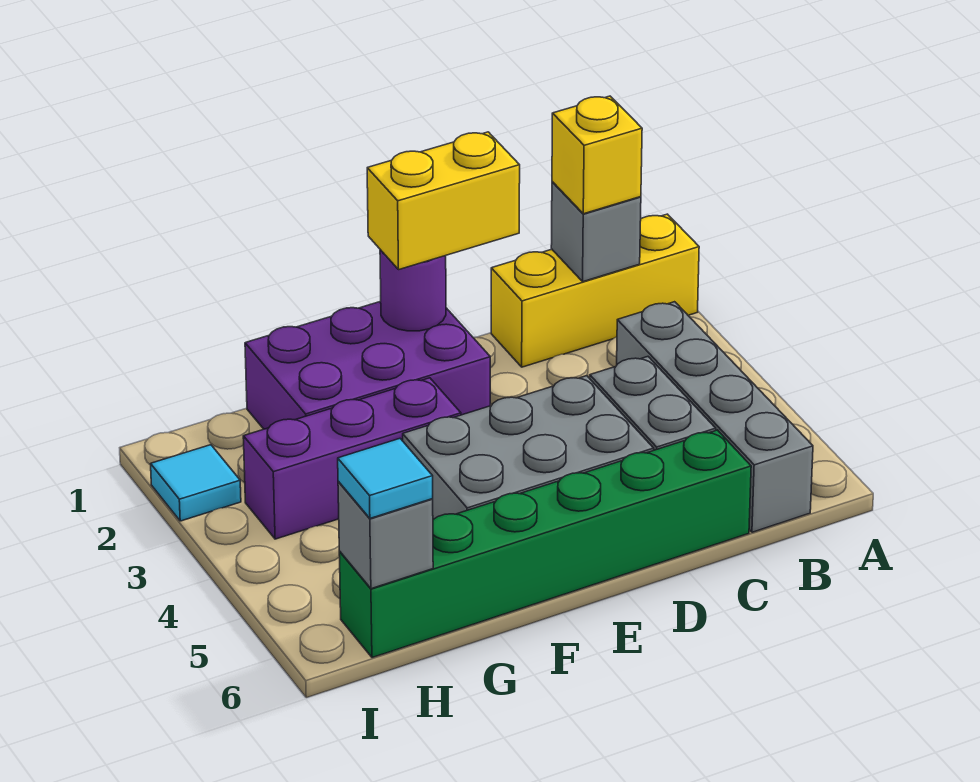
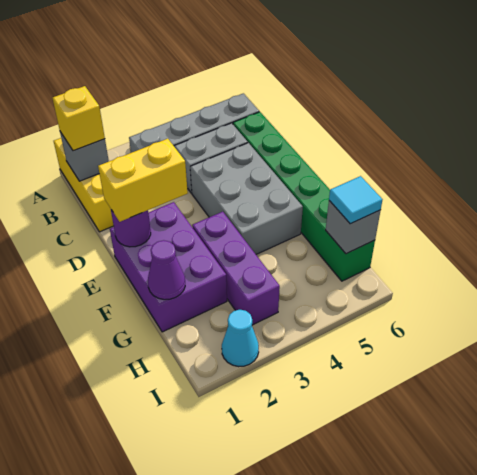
yellow 1x2 brick [367,132,520,270] -> yellow 1x2 brick turned to [98,139,188,222]
none -> purple 1x1 cone [148,240,185,300]
cyan 1x1 tile [151,445,241,521] -> cyan 1x1 cone [222,310,259,367]

